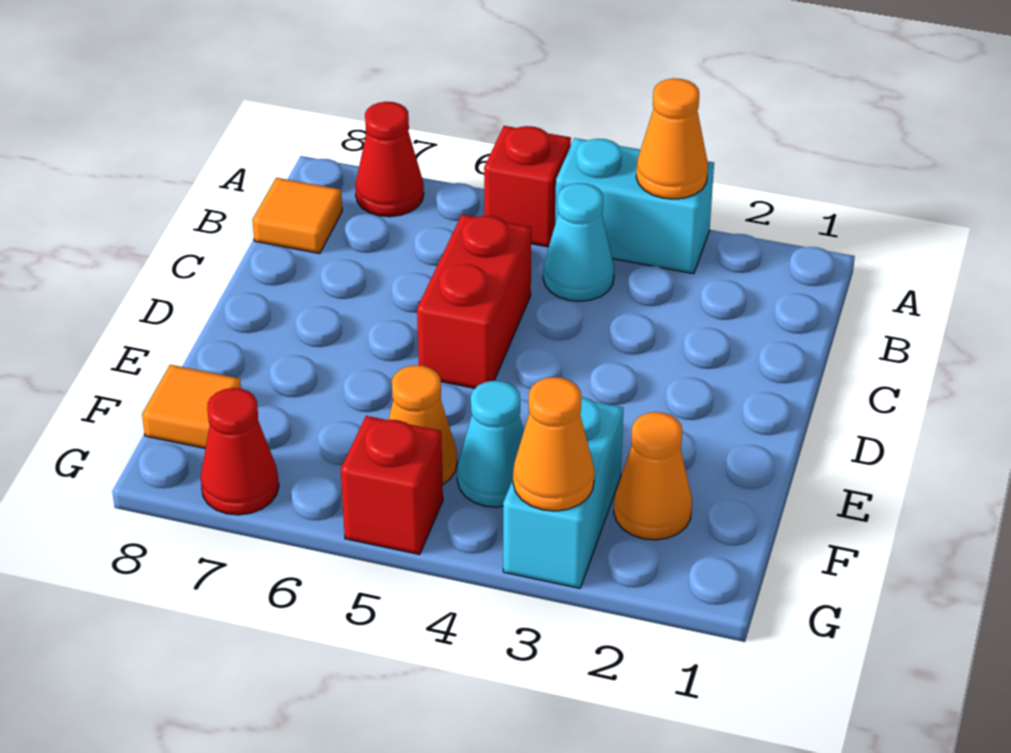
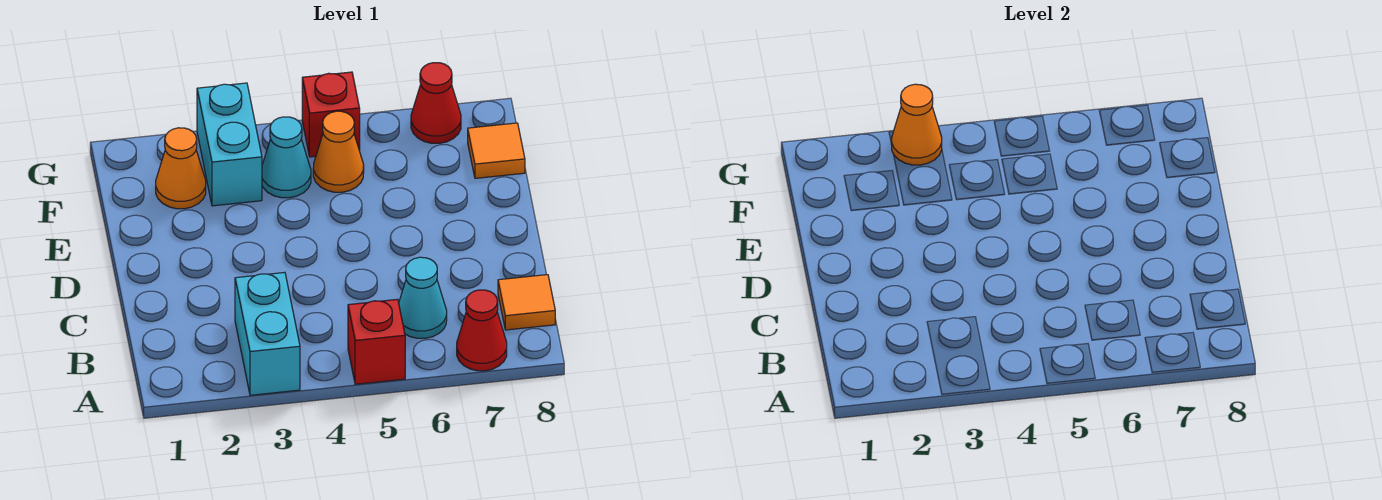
cyan 1x2 brick [555,138,714,274] -> cyan 1x2 brick turned to [235,272,300,395]
orange 1x1 cone [636,78,708,199] -> none
cyan 1x1 cone [543,183,614,301] -> cyan 1x1 cone moved to [399,257,447,338]
red 1x2 brick [417,215,531,388] -> none

